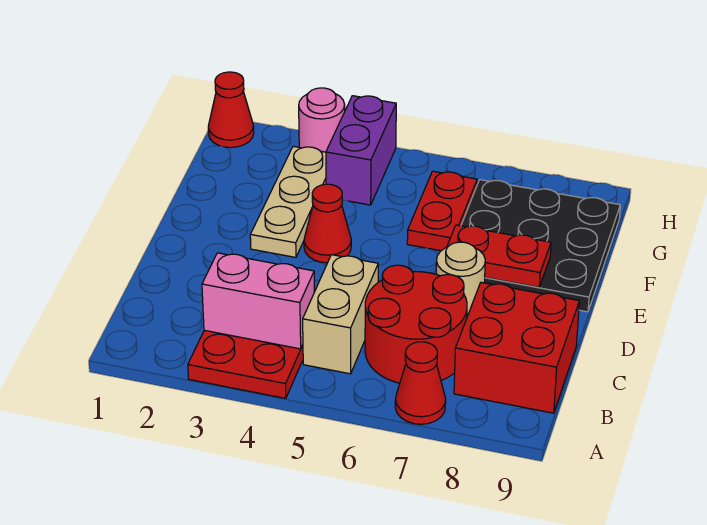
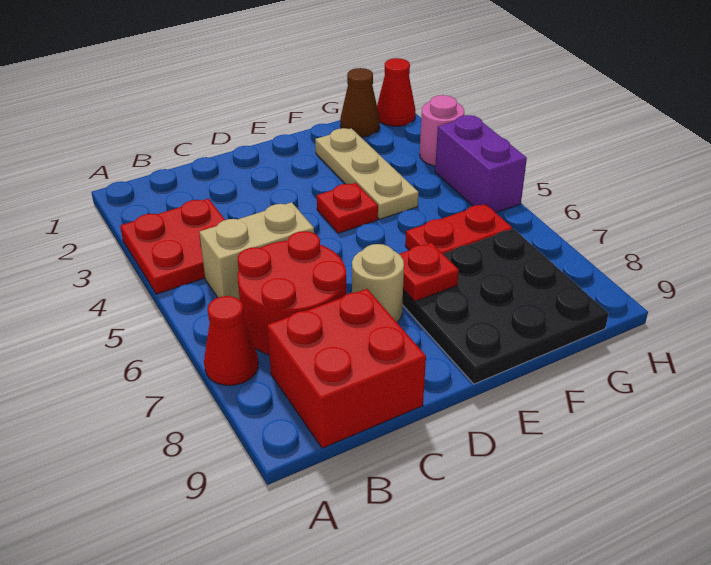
pink 1x2 brick [202,253,314,349] -> none
tan 1x3 plate [250,146,326,257] -> tan 1x3 plate turned to [315,128,419,219]
red 1x1 cone [304,184,351,263] -> red 1x1 plate [317,183,378,233]
red 1x2 plate [447,225,551,287] -> red 1x1 plate [399,243,459,301]
none -> brown 1x1 cone [340,68,380,137]
purple 1x2 brick [326,96,396,205] -> purple 1x2 brick turned to [435,115,527,213]

